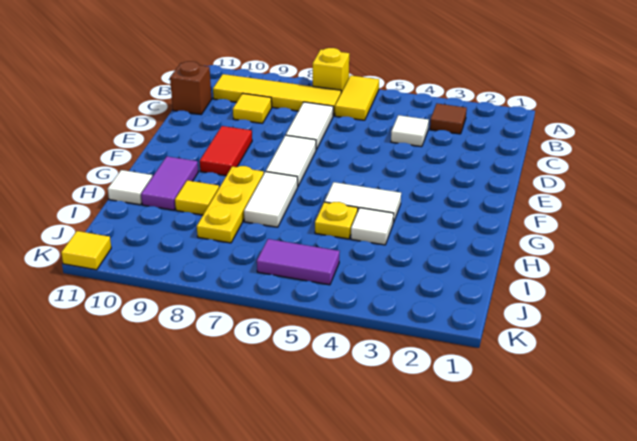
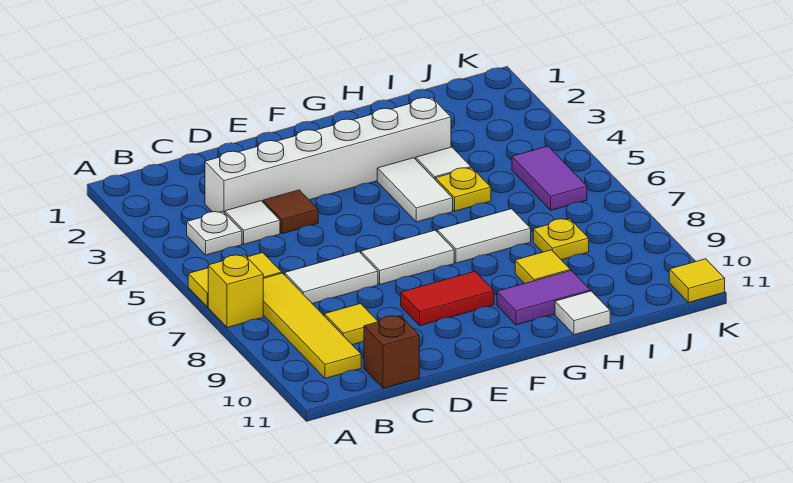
brown 1x1 tile [430,104,467,134] -> brown 1x1 tile moved to [263,190,318,234]
none -> white 1x1 plate [187,212,242,255]
none -> white 1x6 brick [205,98,451,213]
yellow 1x3 plate [197,166,264,243] -> yellow 1x1 plate [533,219,589,260]

